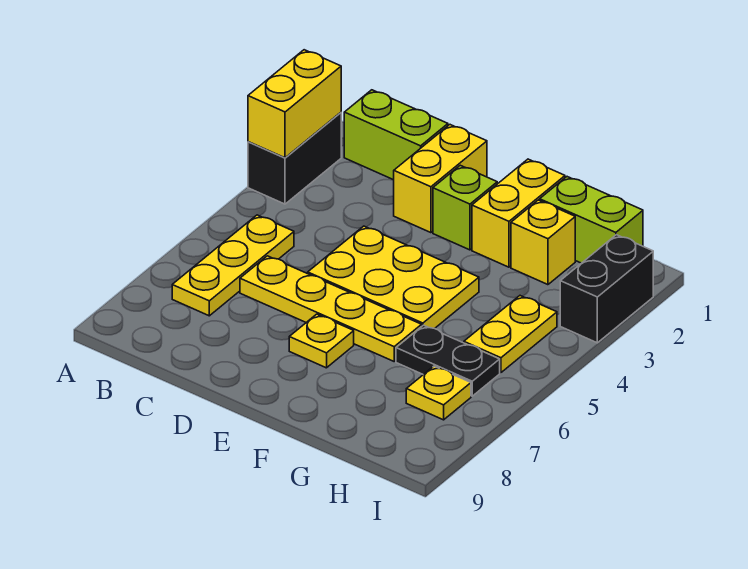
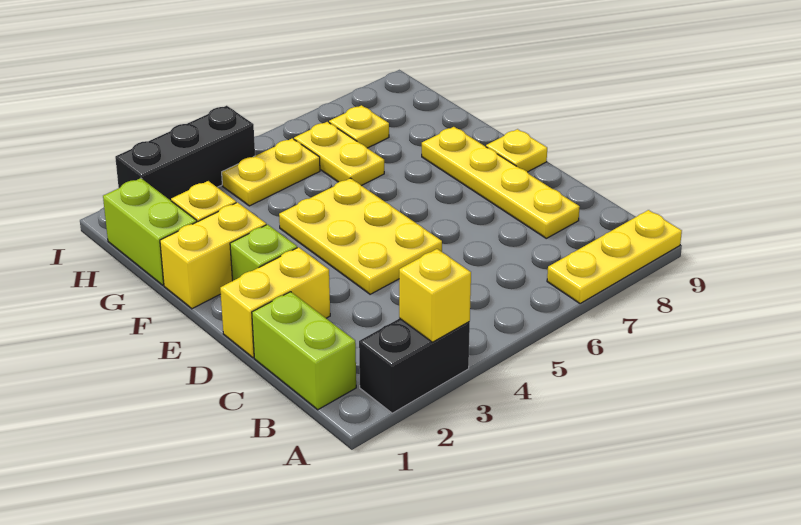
yellow 1x2 brick [248,50,341,158] -> yellow 1x1 brick [399,249,471,342]
yellow 1x3 plate [172,215,294,316] -> yellow 1x3 plate moved to [547,210,682,304]
yellow 1x4 plate [240,256,422,361] -> yellow 1x4 plate moved to [422,127,580,238]
yellow 1x1 plate [289,314,354,368] -> yellow 1x1 plate moved to [486,129,547,172]
black 1x2 plate [396,325,500,396] -> yellow 1x2 plate [294,122,384,186]
black 1x2 brick [560,235,653,343] -> black 1x3 brick [115,106,255,200]

